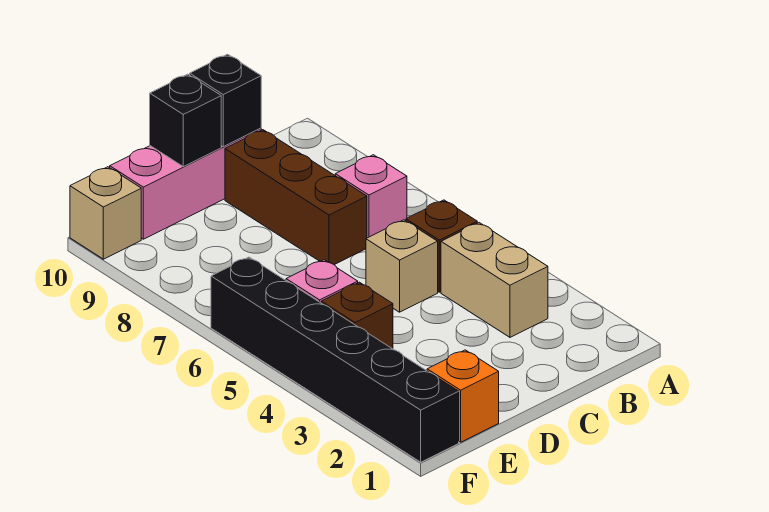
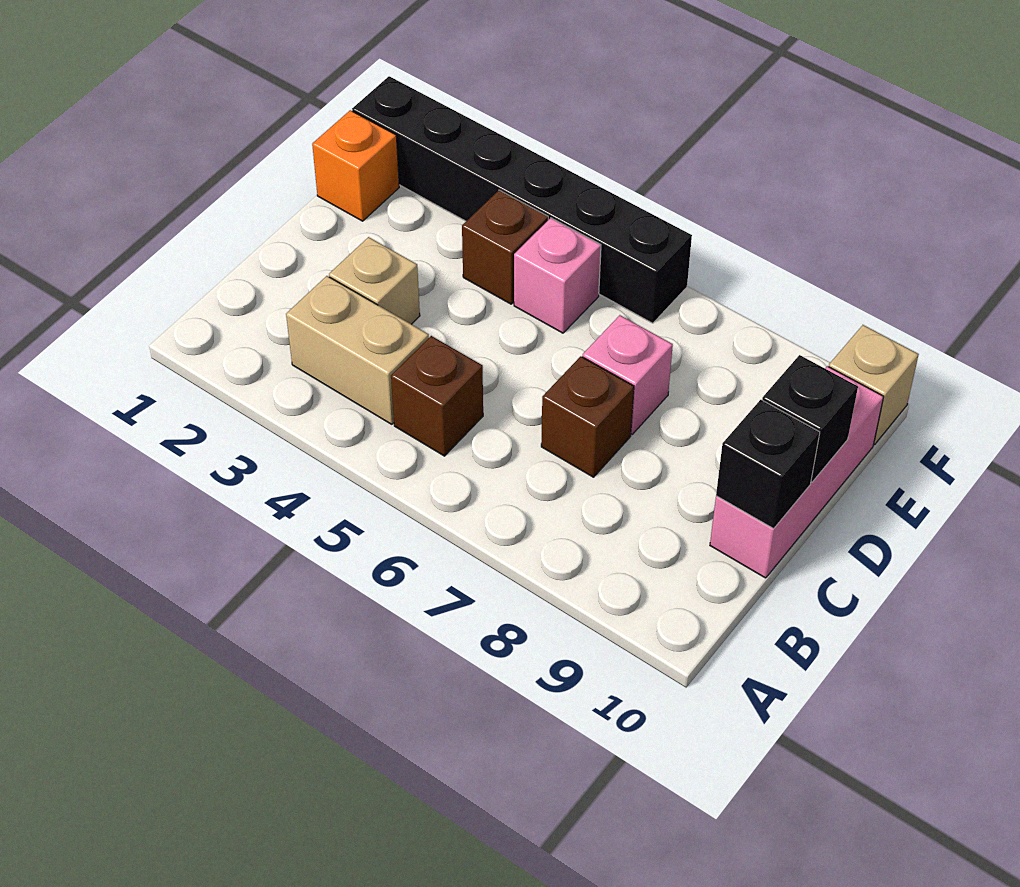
pink 1x1 brick [335,155,407,238] -> pink 1x1 brick moved to [583,315,673,434]
tan 1x1 brick [366,220,438,312] -> tan 1x1 brick moved to [329,237,420,324]
brown 1x3 brick [225,130,367,265] -> brown 1x1 brick [541,356,634,477]

